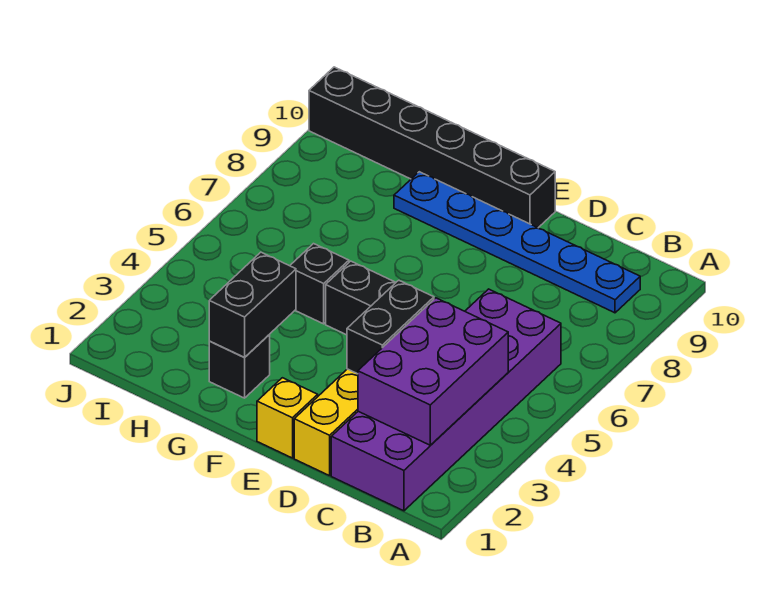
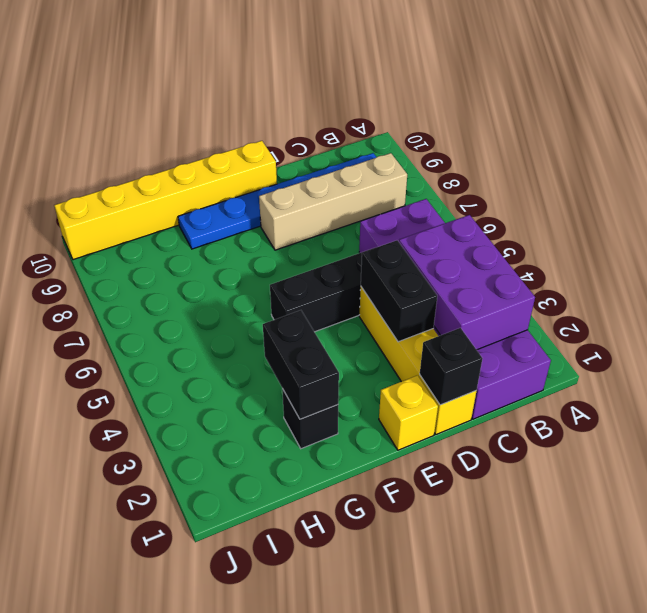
none -> tan 1x4 brick [259,153,407,250]
black 1x6 brick [309,67,555,228] -> yellow 1x6 brick [54,141,277,260]
black 1x1 brick [290,244,349,324] -> black 1x1 brick moved to [420,328,482,405]

